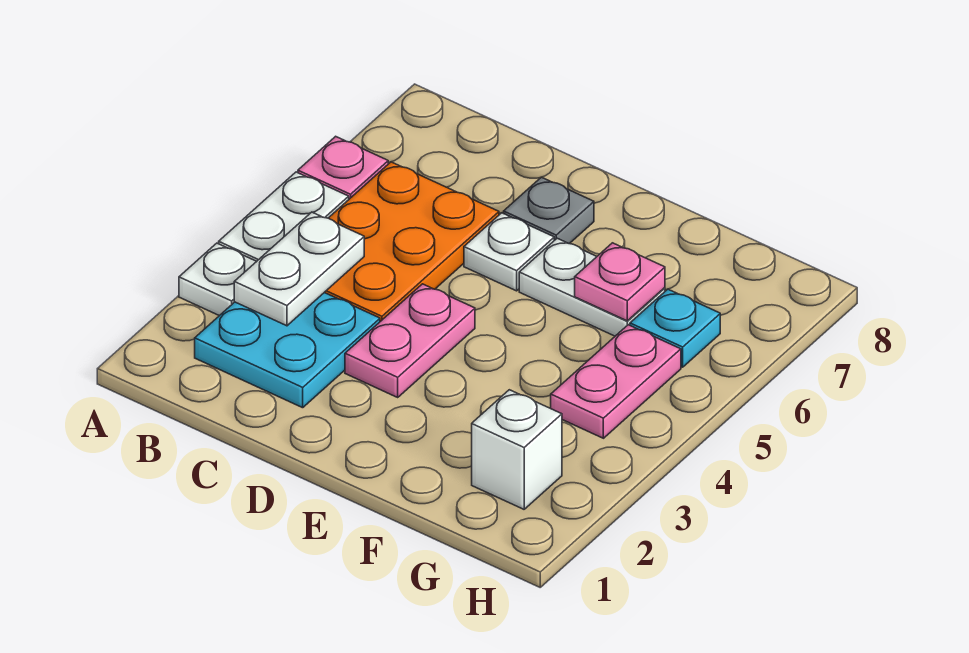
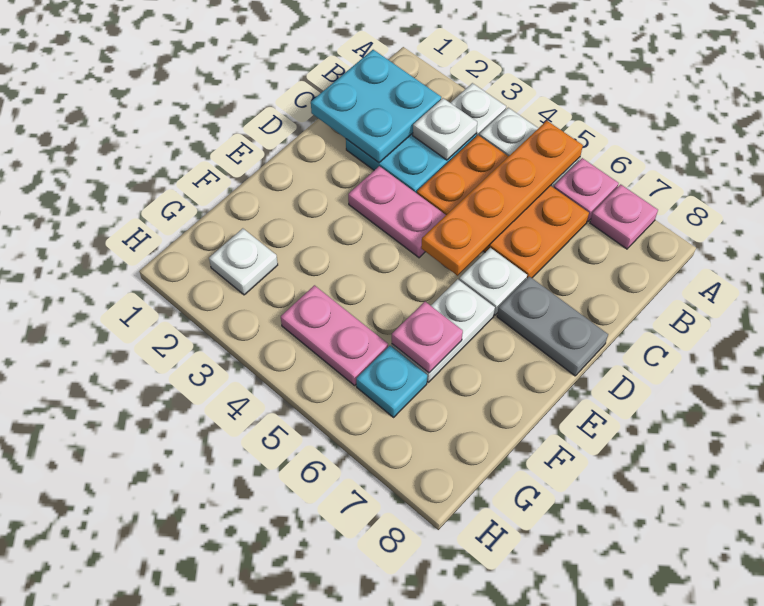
none -> orange 1x4 plate [421,121,583,276]
none -> pink 1x1 plate [590,184,658,249]
none -> cyan 2x2 plate [311,50,441,163]
white 1x2 plate [234,212,364,326] -> white 1x1 plate [413,98,477,160]
grey 1x1 plate [504,177,594,244] -> grey 1x2 plate [497,276,608,376]
white 1x1 brick [472,390,562,509] -> white 1x1 plate [209,228,278,295]

